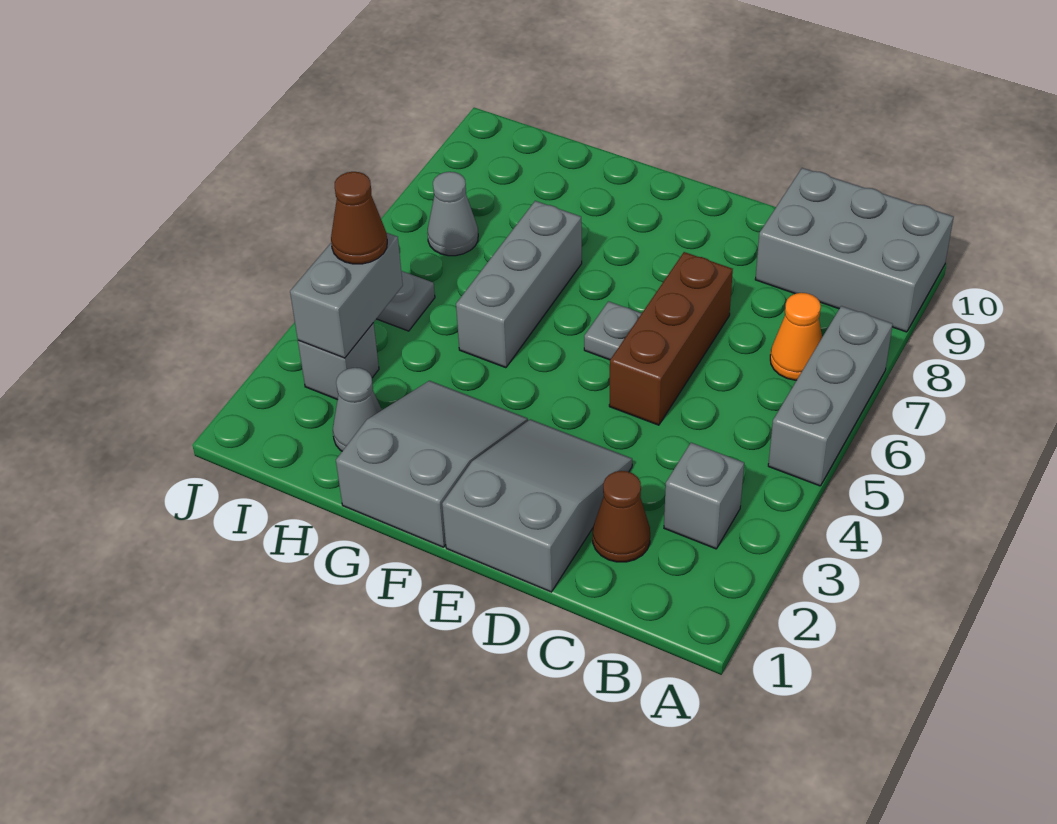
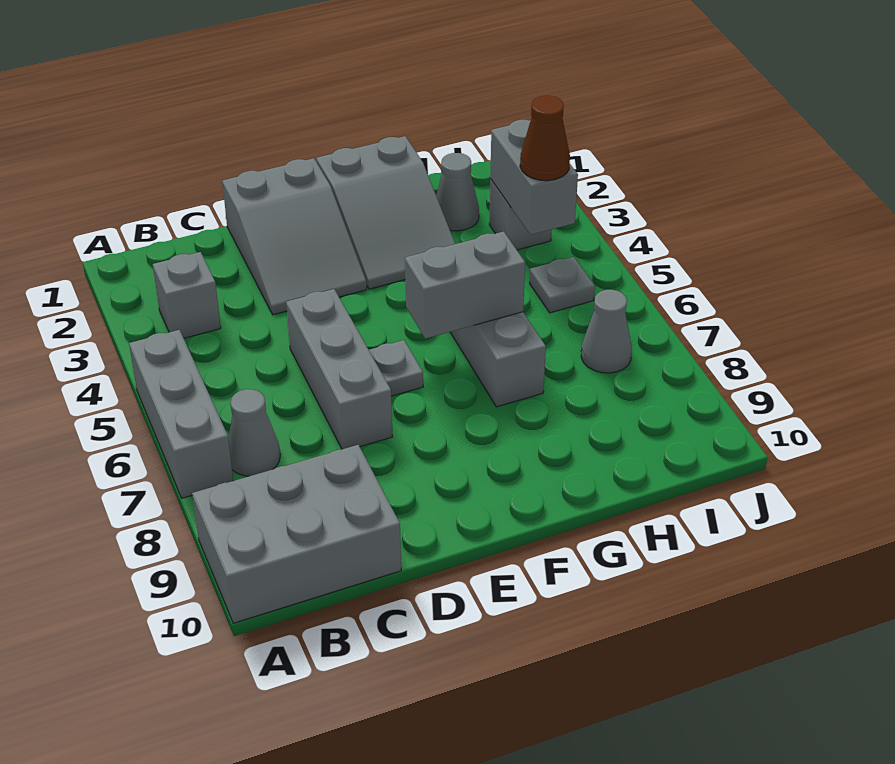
orange 1x1 cone [770,293,822,380] -> grey 1x1 cone [228,389,280,476]
brown 1x1 cone [593,471,650,562] -> none
brown 1x3 brick [609,252,733,425] -> grey 1x3 brick [286,289,392,449]
none -> grey 1x2 brick [405,232,525,339]

